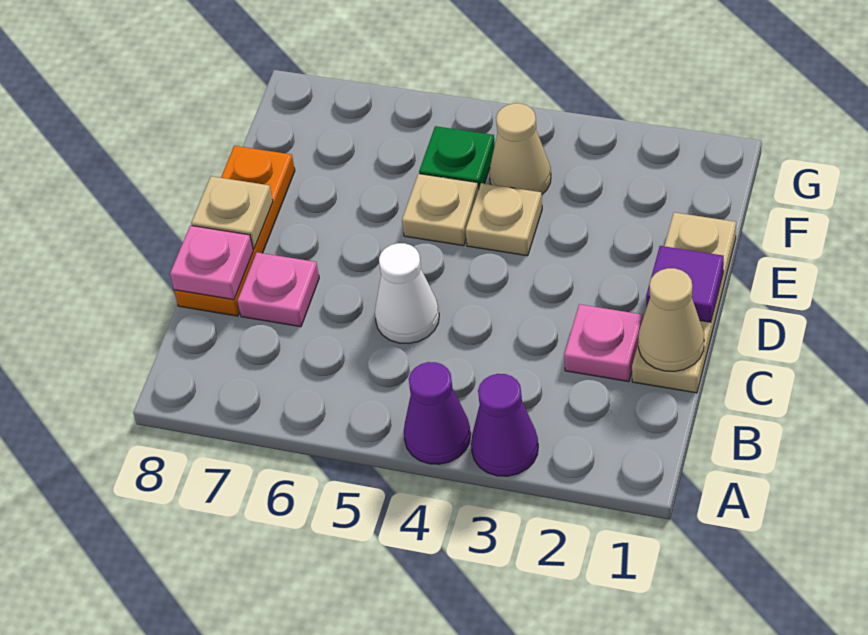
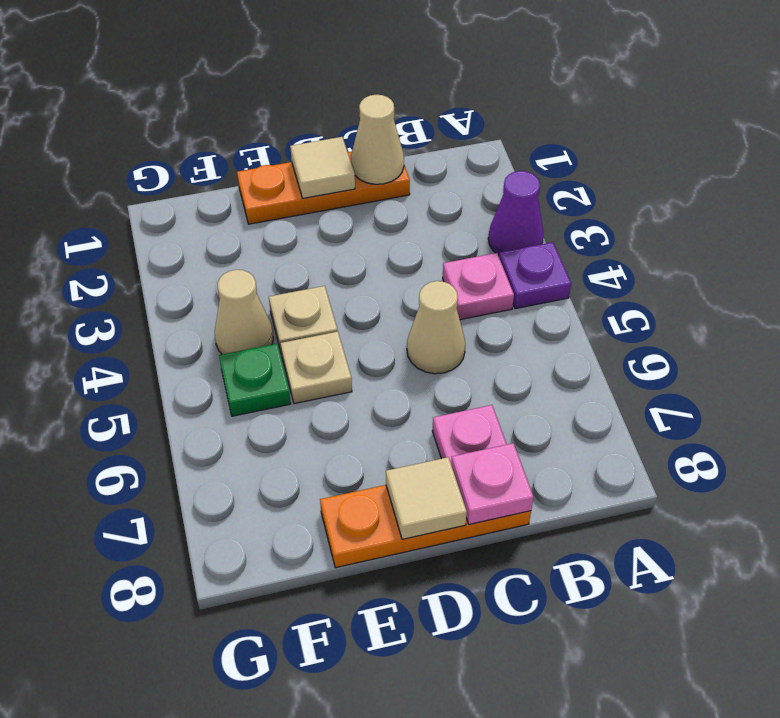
purple 1x1 cone [404,362,471,464] -> purple 1x1 plate [499,242,571,309]
tan 1x3 plate [632,212,736,393] -> orange 1x3 plate [237,151,410,224]
pink 1x1 plate [564,304,643,382] -> pink 1x1 plate moved to [443,253,514,320]
white 1x1 cone [375,243,439,344] -> tan 1x1 cone [407,281,465,374]
purple 1x1 tile [646,246,724,322] -> tan 1x1 tile [290,137,355,198]
tan 1x1 plate [191,176,273,249] -> tan 1x1 tile [386,457,467,539]

